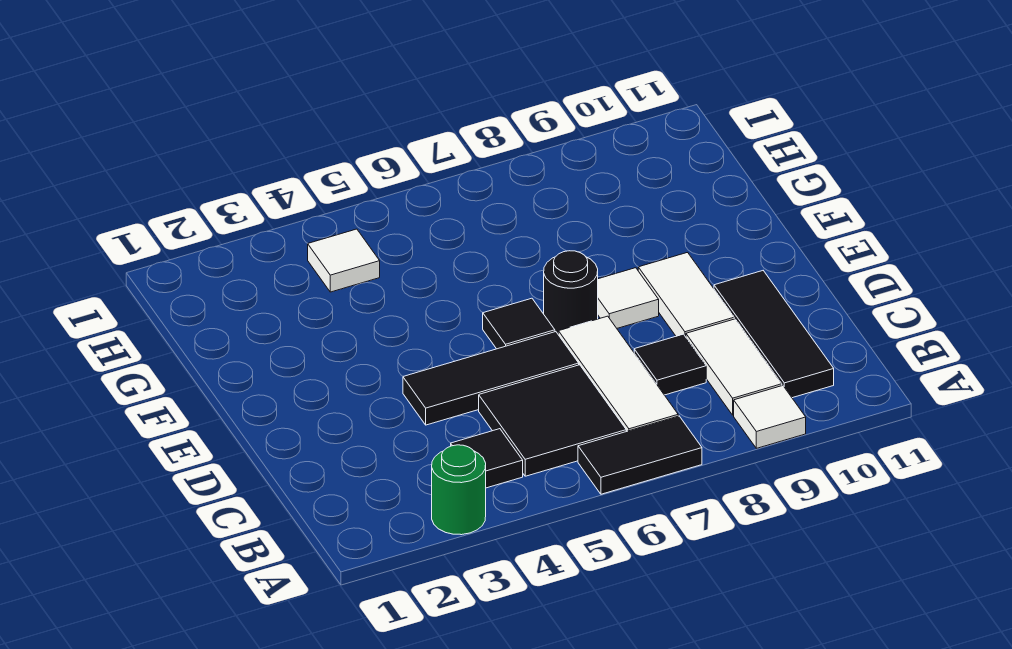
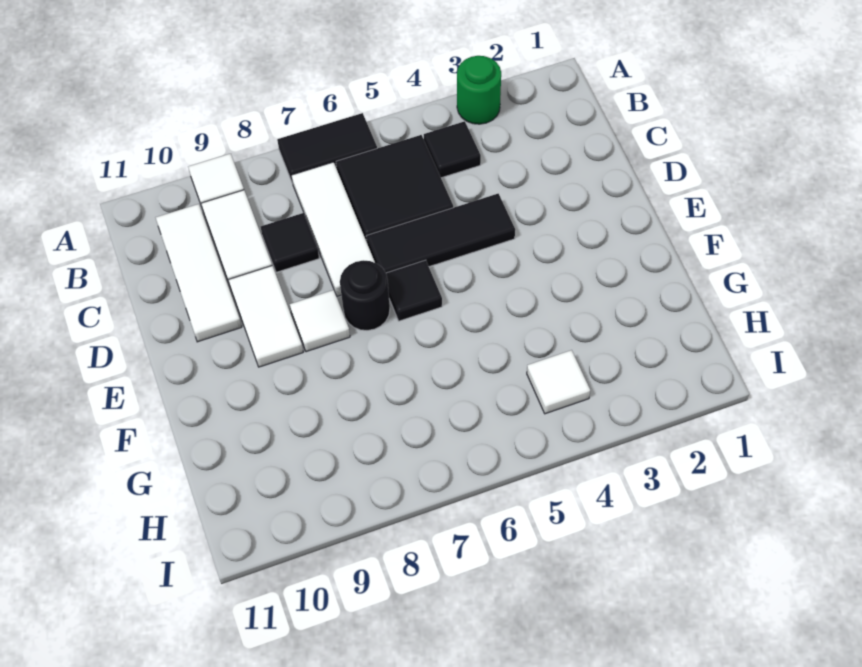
black 1x3 tile [714,271,834,398] -> white 1x3 tile [156,204,242,342]

